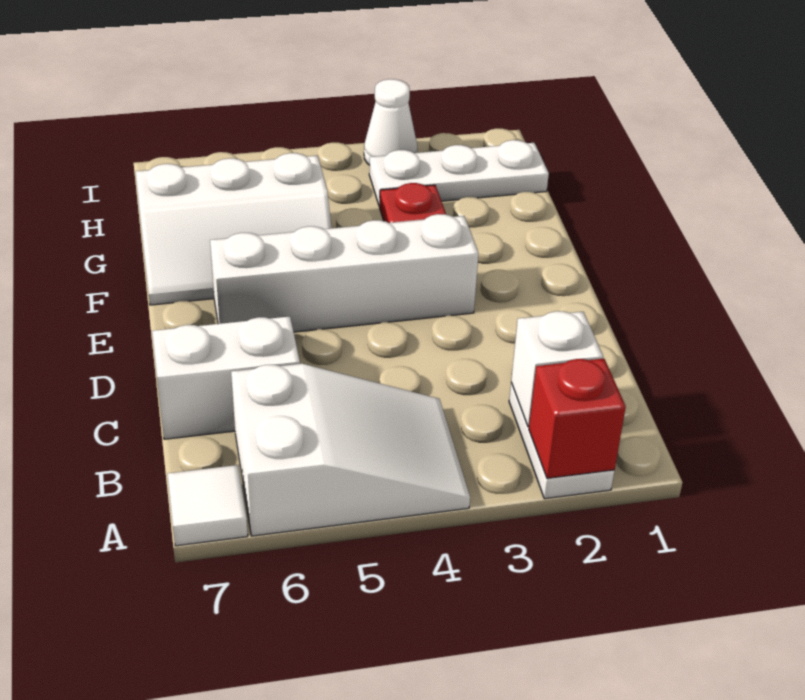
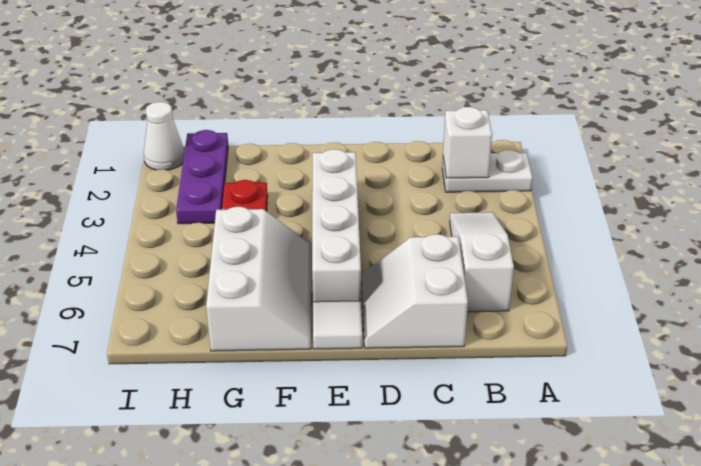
red 1x1 brick [529,358,626,478] -> none
white 2x3 slope [231,364,470,536] -> white 1x3 slope [450,212,514,312]
white 1x1 tile [167,465,248,546] -> white 1x1 tile moved to [313,301,362,349]
white 1x3 plate [369,140,549,207] -> purple 1x3 plate [176,130,228,224]
white 1x1 cone [364,79,418,165] -> white 1x1 cone moved to [144,102,184,170]

